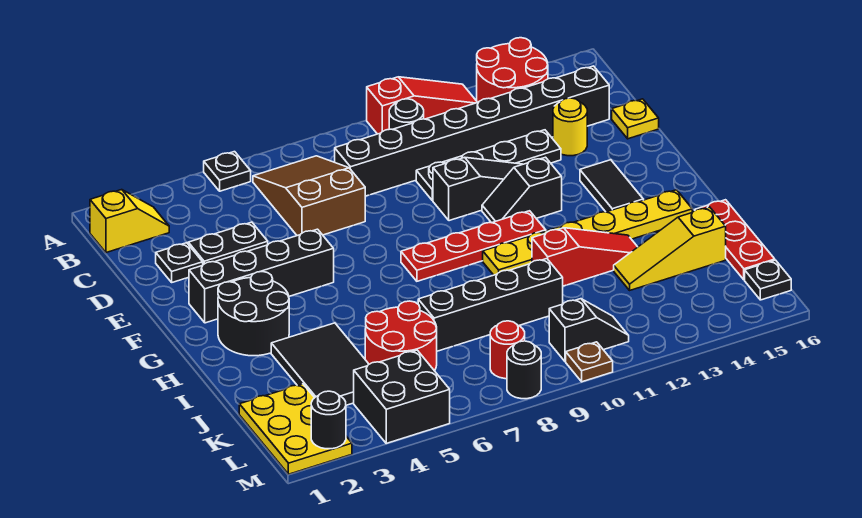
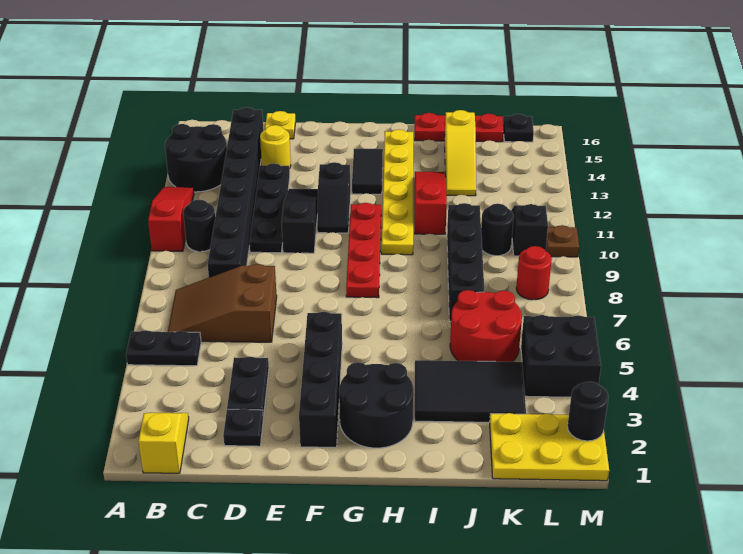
black 1x1 plate [204,152,251,191] -> black 1x2 plate [126,330,201,366]
red 2x2 round brick [477,38,548,102] -> black 2x2 round brick [165,124,227,192]
black 1x2 tile [580,160,643,212] -> black 1x2 tile turned to [352,149,383,194]
black 1x1 round brick [507,341,541,399] -> black 1x1 round brick moved to [481,204,514,256]

